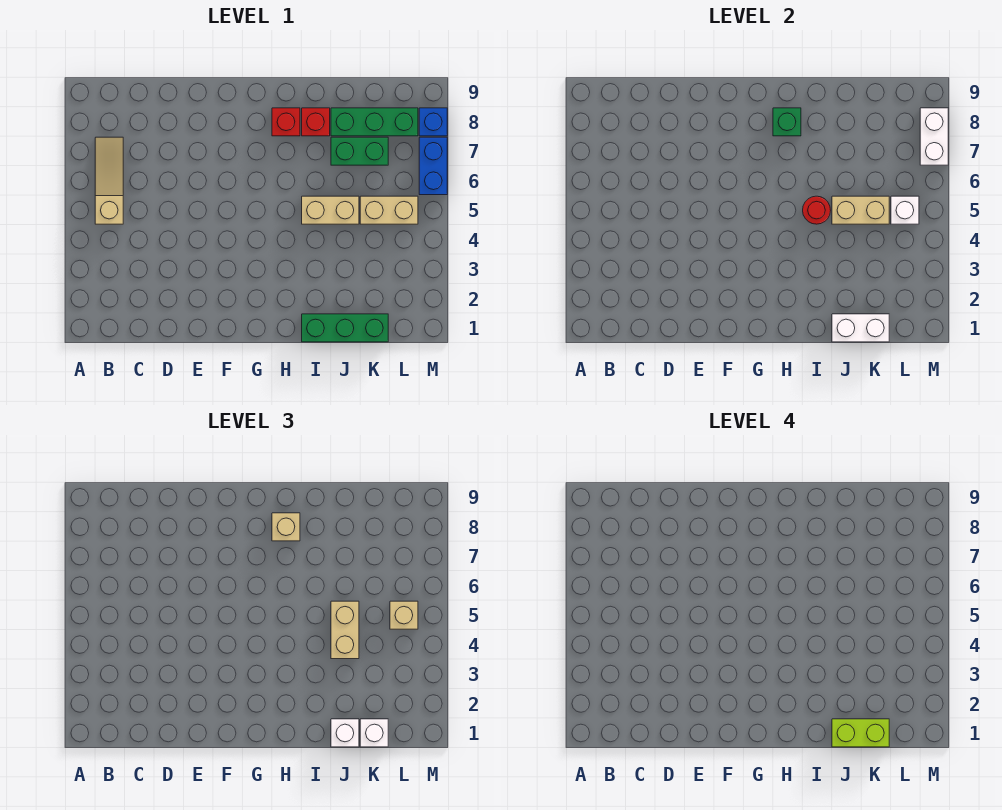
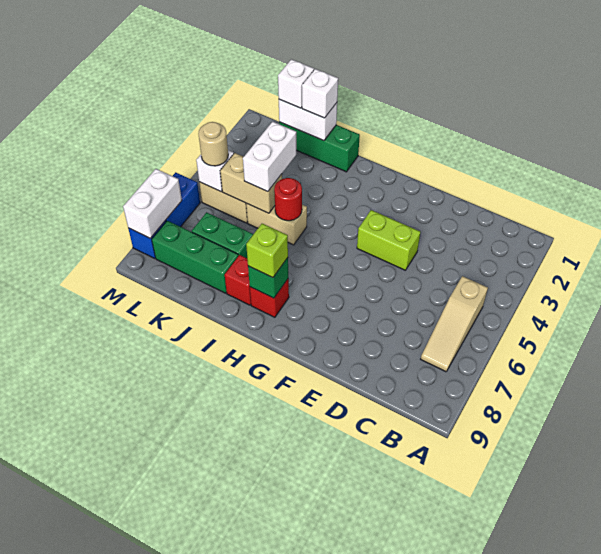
tan 1x1 brick [272,513,300,541] -> lime 1x1 brick [246,224,288,278]
lime 1x2 brick [832,719,889,747] -> lime 1x2 brick moved to [357,210,420,270]
tan 1x2 brick [331,601,359,659] -> white 1x2 brick [243,122,296,192]
tan 1x1 brick [390,601,418,629] -> tan 1x1 round brick [198,122,228,166]

